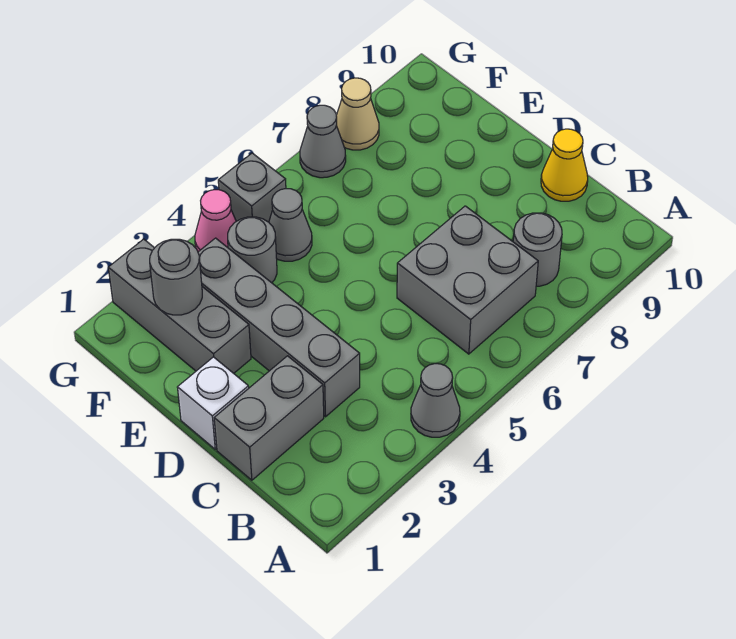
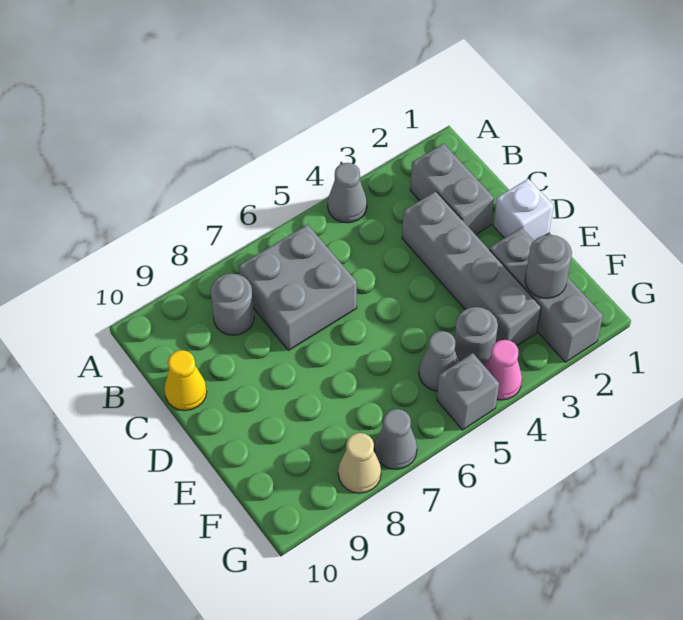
grey 1x2 brick [214,356,324,480] -> grey 1x2 brick turned to [410,144,494,235]

